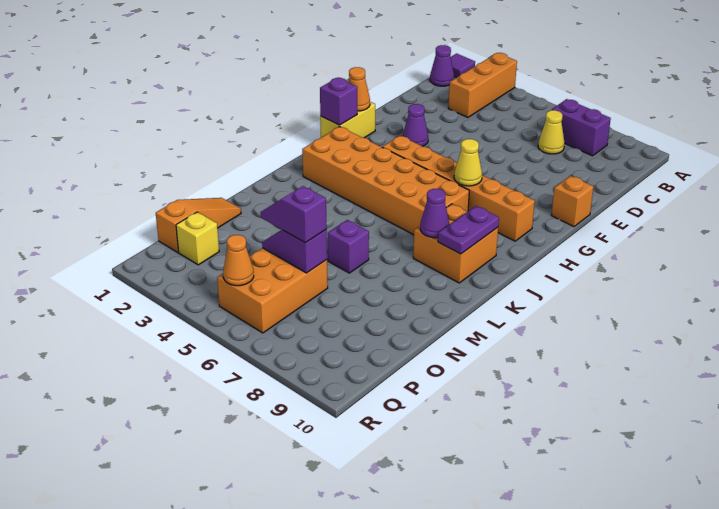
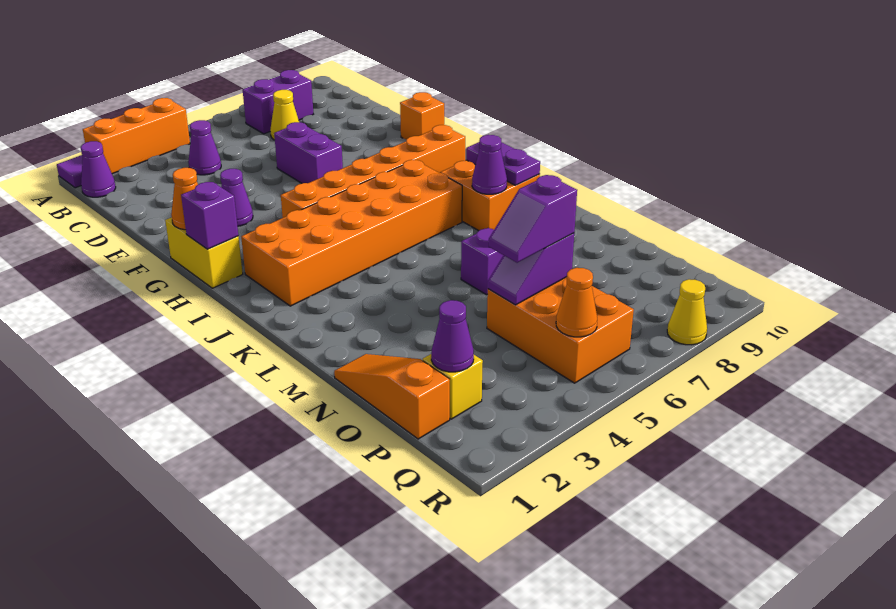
orange 1x3 brick [448,53,517,117] -> orange 1x3 brick turned to [83,98,190,174]
none -> purple 1x1 cone [188,120,221,175]
none -> purple 1x2 brick [274,122,343,183]
yellow 1x1 cone [454,139,482,186] -> yellow 1x1 cone moved to [667,279,707,345]
none -> purple 1x1 cone [431,300,474,372]

